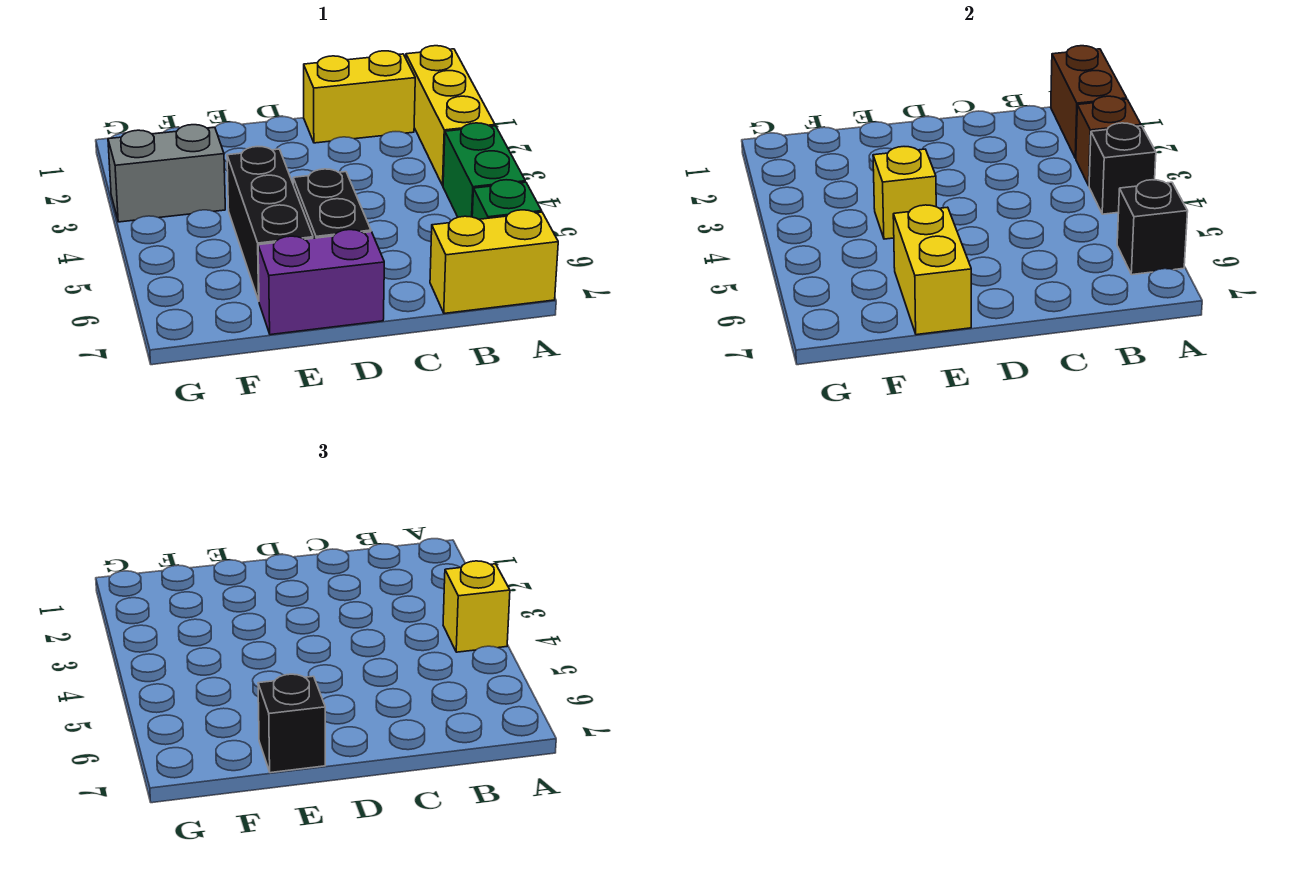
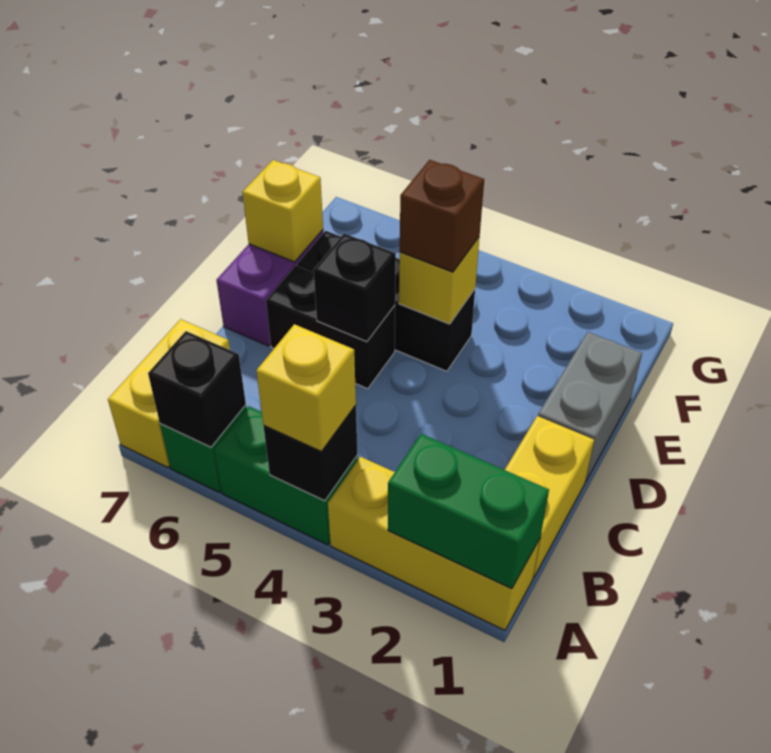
brown 1x2 brick [1051,46,1127,158] -> green 1x2 brick [388,434,549,589]
brown 1x1 brick [1076,96,1141,185] -> brown 1x1 brick moved to [400,160,484,272]
yellow 1x2 brick [893,205,971,335] -> yellow 1x1 brick [242,160,323,262]
black 1x1 brick [258,674,325,773] -> black 1x1 brick moved to [314,233,396,342]
grey 1x2 brick [108,125,225,222] -> grey 1x2 brick moved to [538,332,642,482]

